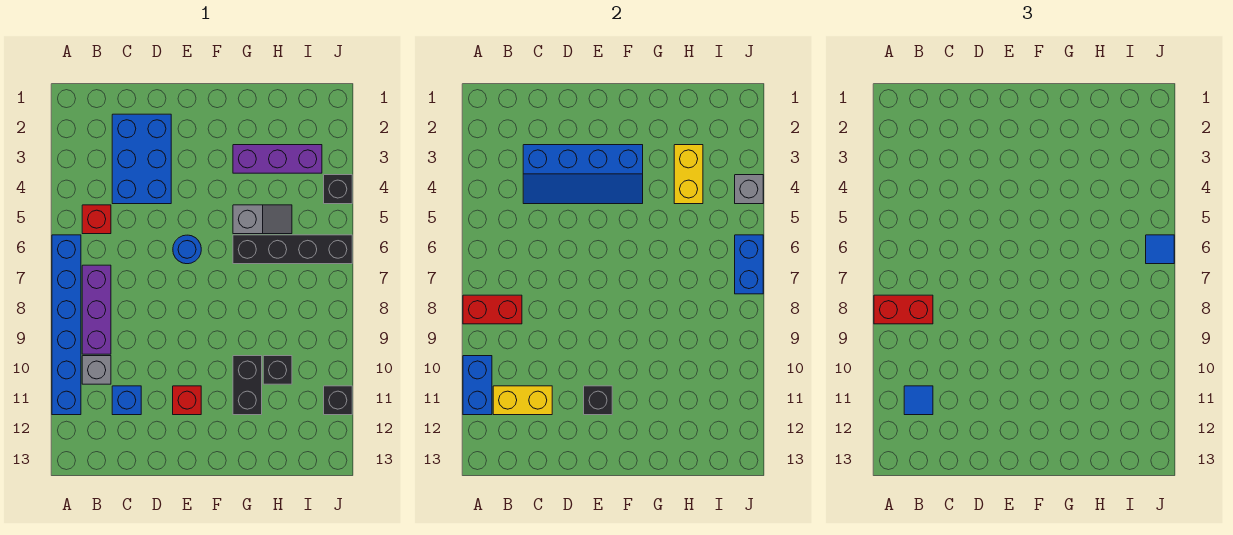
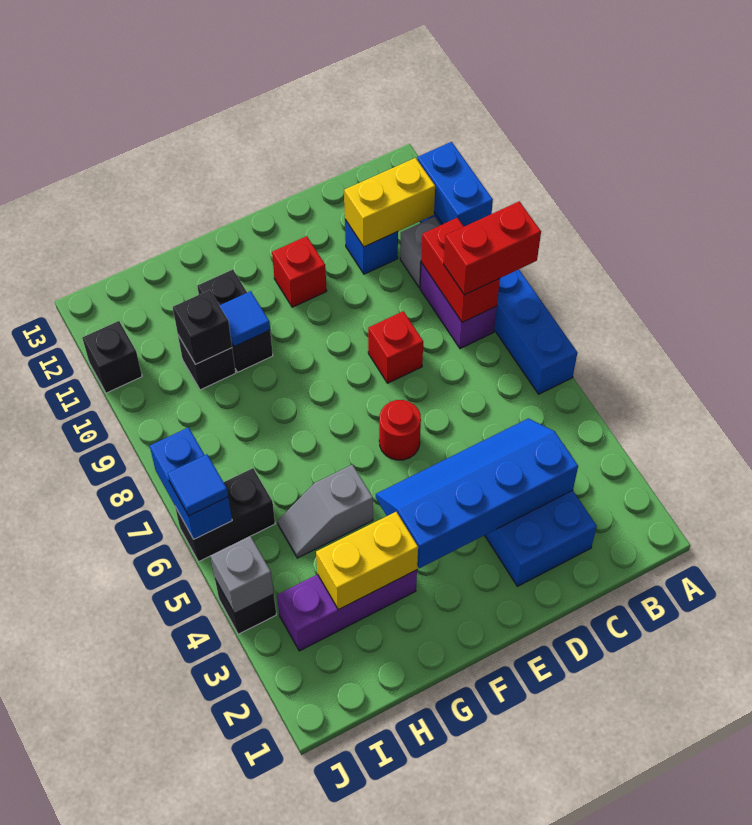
red 1x2 brick [463,295,522,324] -> red 1x2 brick turned to [421,218,500,322]
red 1x1 brick [82,205,111,234] -> red 1x1 brick moved to [368,311,423,383]
purple 1x3 brick [82,265,111,354] -> purple 1x2 brick [420,263,497,349]
blue 1x1 tile [904,386,933,415] -> blue 1x1 tile moved to [219,291,270,347]
blue 1x1 round brick [173,235,201,264] -> red 1x1 round brick [379,400,421,460]
black 1x1 brick [584,386,612,415] -> black 1x1 brick moved to [173,290,232,364]
black 1x4 brick [233,235,352,264] -> black 1x2 brick [175,468,275,562]
yellow 1x2 brick [674,145,703,204] -> yellow 1x2 brick turned to [316,512,418,610]

